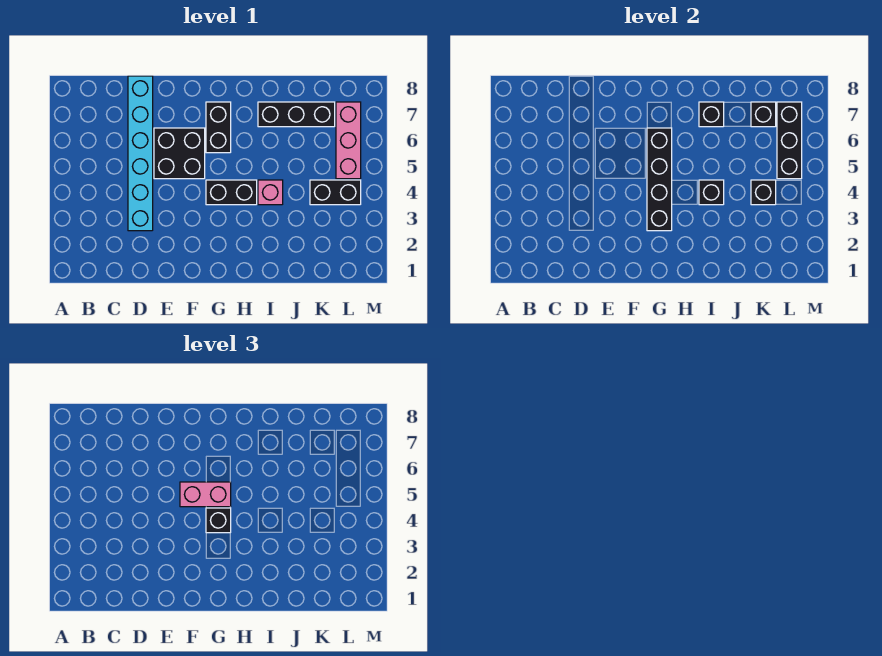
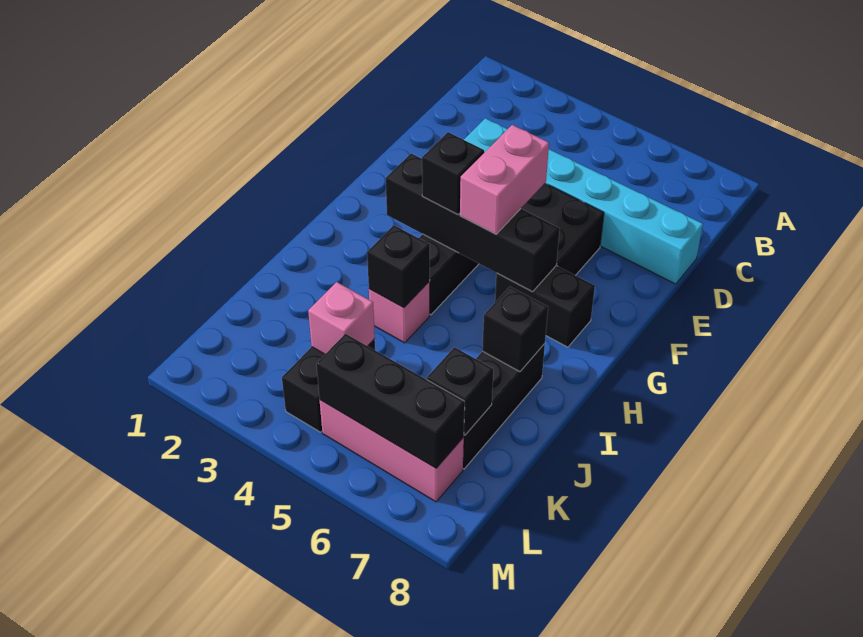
black 1x1 brick [751,180,776,205] -> pink 1x1 brick [308,282,375,354]

